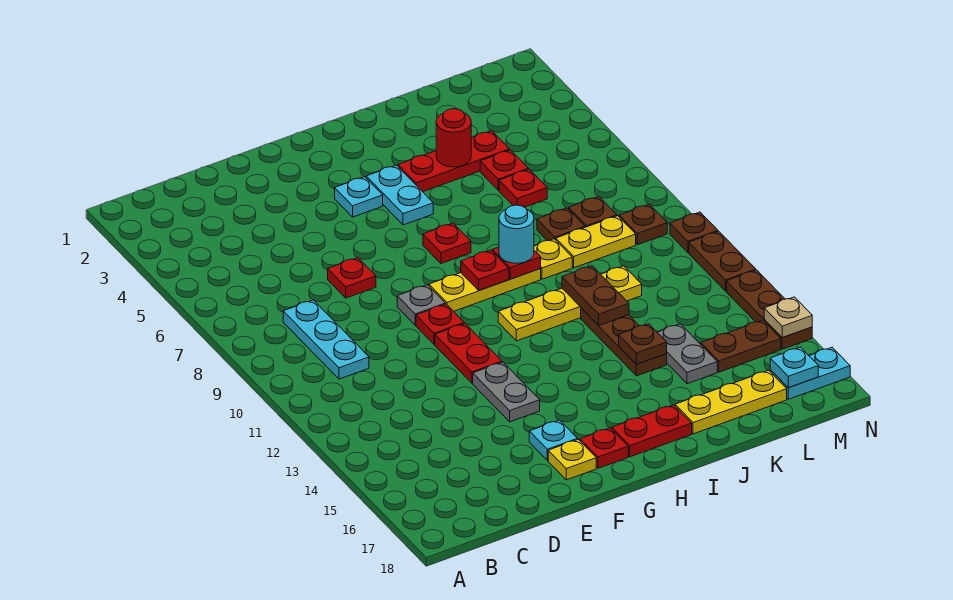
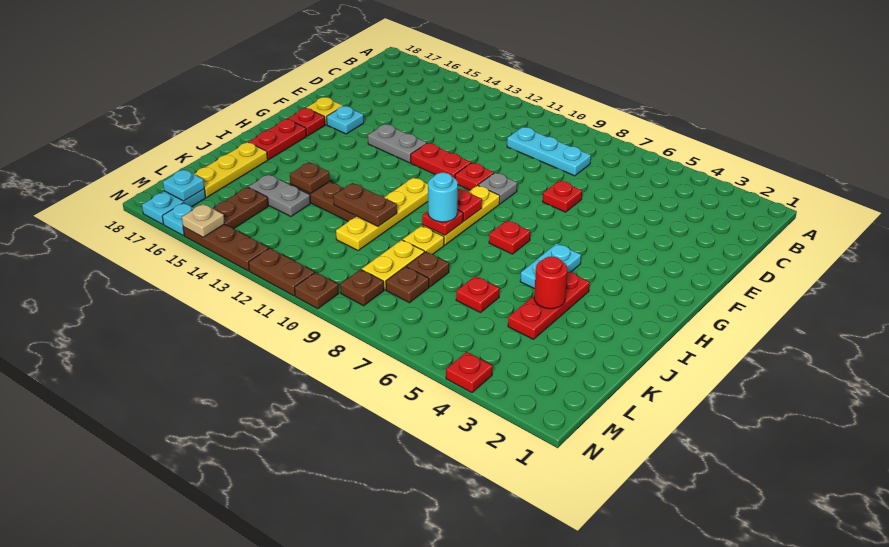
cyan 1x1 plate [335,177,383,217] -> cyan 1x1 plate moved to [162,203,194,236]
cyan 1x2 plate [366,165,433,225] -> cyan 1x2 plate turned to [520,243,581,289]
red 1x1 plate [480,150,528,190] -> red 1x1 plate moved to [446,352,492,393]

